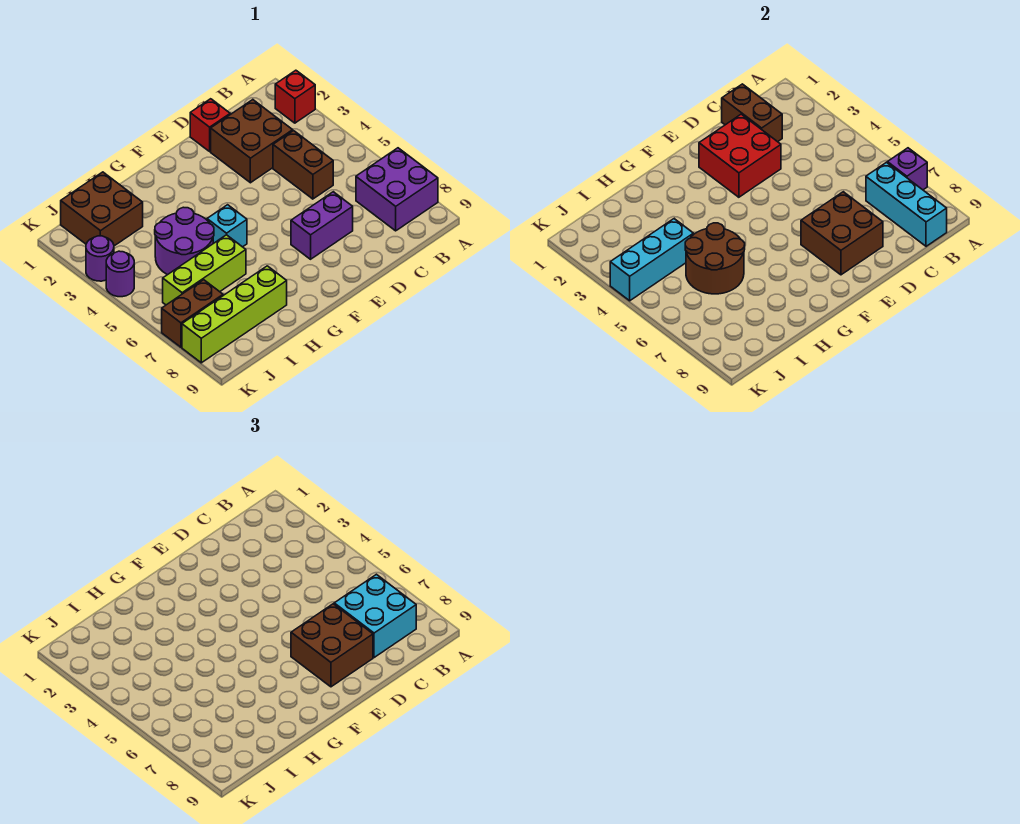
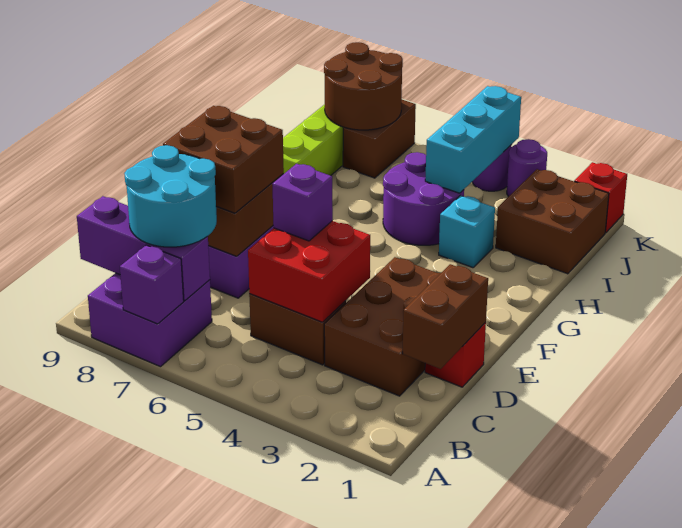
red 1x1 brick [275,70,315,123] -> red 1x1 brick moved to [574,162,627,233]
cyan 1x3 brick [866,162,947,246] -> purple 1x3 brick [77,196,210,301]
cyan 2x2 brick [334,574,416,658] -> cyan 2x2 round brick [124,145,217,247]
brown 1x2 brick [722,84,782,142] -> brown 1x2 brick turned to [403,264,488,369]
brown 2x2 brick [211,100,293,183] -> brown 2x3 brick [324,257,441,396]
red 2x2 brick [699,114,781,197] -> red 2x2 brick moved to [248,221,370,322]
none -> purple 1x1 brick [272,164,333,241]
cyan 1x1 brick [207,205,247,247] -> cyan 1x1 brick moved to [439,195,495,268]
brown 2x2 round brick [685,223,745,294] -> brown 2x2 round brick moved to [324,42,403,130]
lime 1x3 brick [163,235,246,305] -> none

